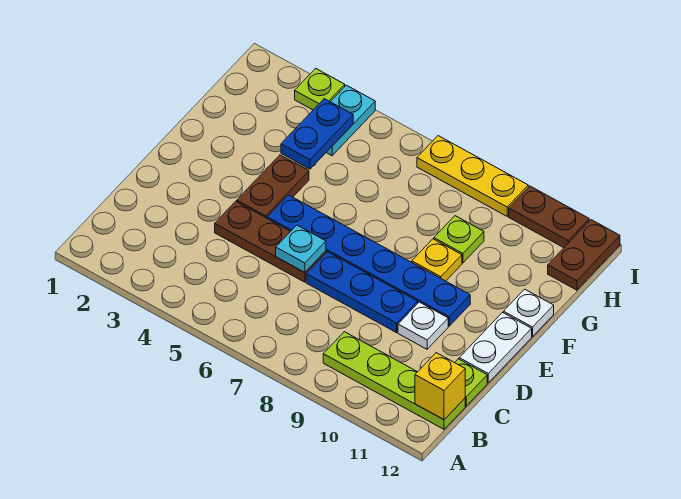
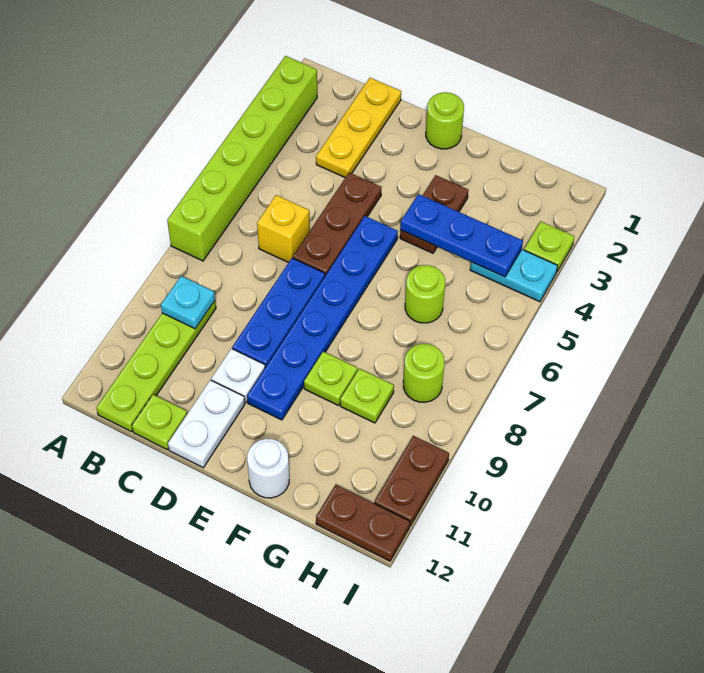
none -> lime 1x6 brick [167,56,317,261]
yellow 1x1 brick [415,353,465,420] -> yellow 1x1 brick moved to [257,195,310,263]
cyan 1x1 plate [276,225,326,273] -> cyan 1x1 plate moved to [161,276,215,329]
white 1x2 plate [459,313,532,383] -> white 1x2 plate turned to [168,380,245,468]
none -> lime 1x1 round brick [426,92,464,149]
brown 1x2 plate [237,155,309,218] -> brown 1x2 plate turned to [400,175,468,253]
yellow 1x1 plate [412,239,462,281] -> lime 1x1 plate [304,352,357,406]
white 1x1 plate [504,289,554,336] -> white 1x1 round brick [247,439,289,498]
blue 1x2 plate [281,99,353,169] -> blue 1x3 plate [400,194,523,277]
none -> lime 1x1 round brick [405,265,445,323]
none -> lime 1x1 round brick [403,344,444,402]
yellow 1x3 plate [417,136,528,216] -> yellow 1x3 plate moved to [316,78,401,178]

